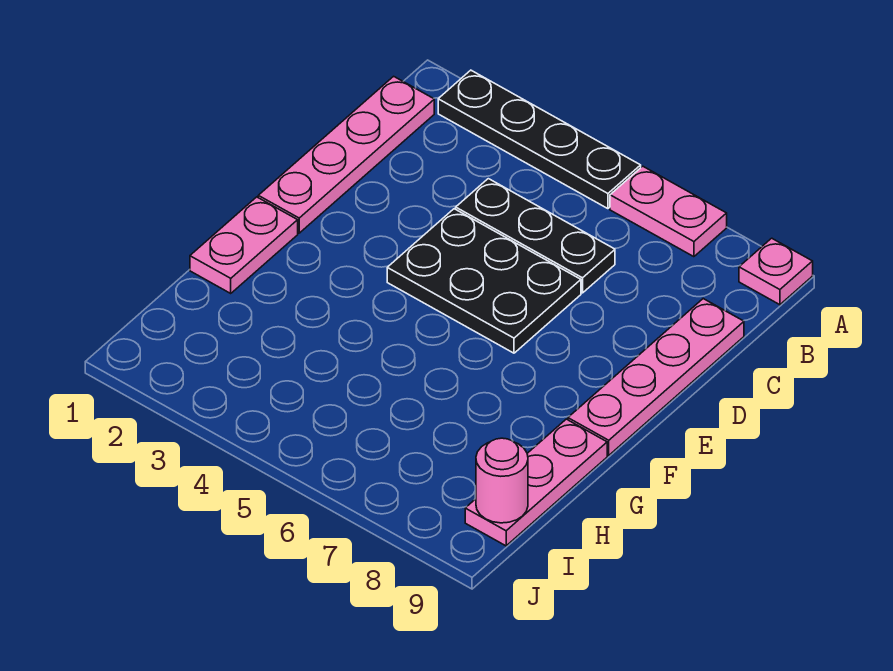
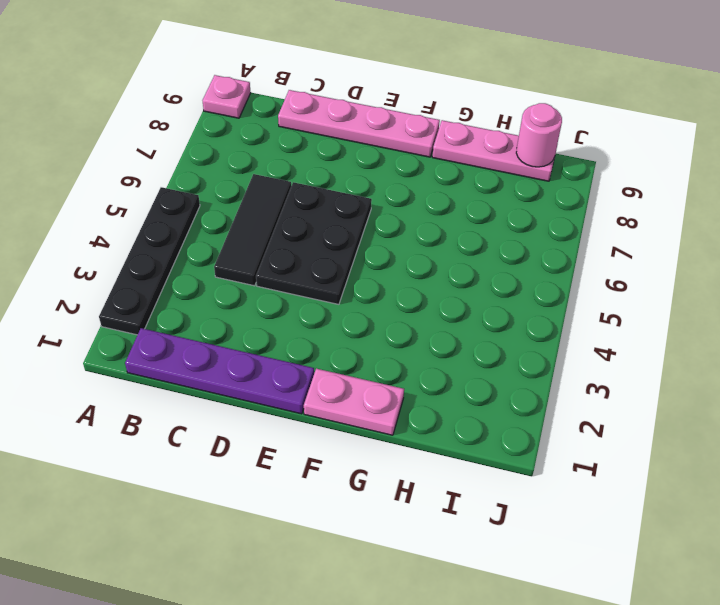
pink 1x2 plate [610,166,727,257] -> none
pink 1x4 plate [258,76,434,233] -> purple 1x4 plate [125,328,314,414]
black 1x3 plate [456,179,615,293] -> black 1x3 tile [214,174,291,286]

